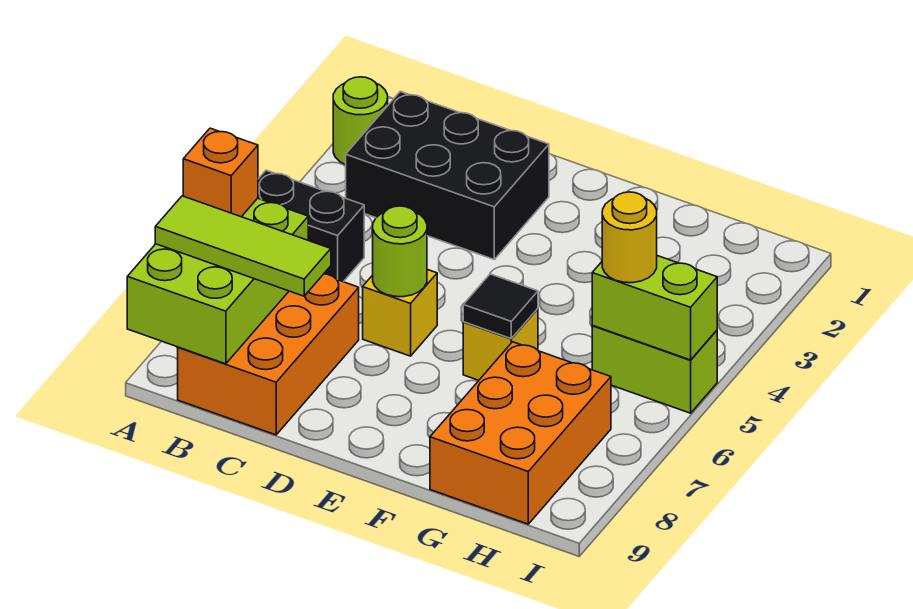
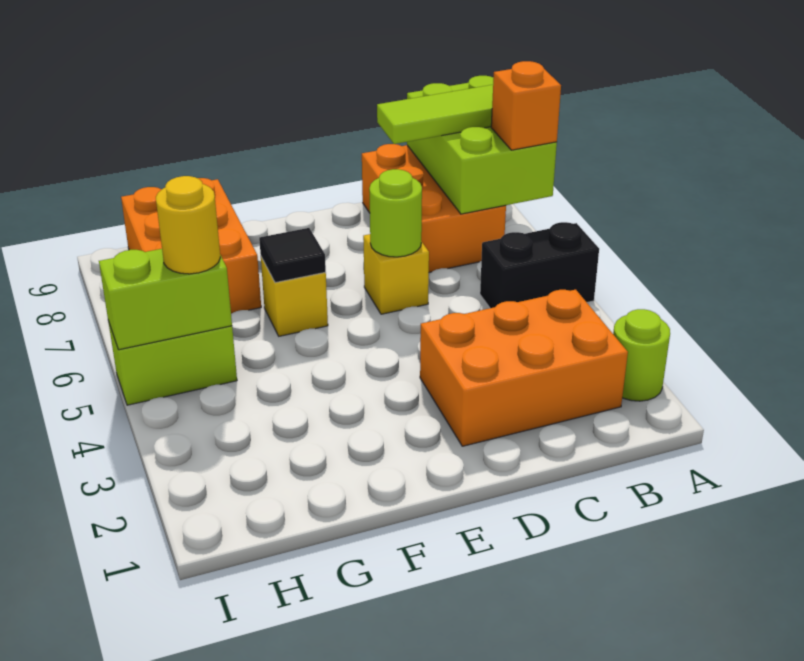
black 2x3 brick [346,92,549,259] -> orange 2x3 brick [420,290,628,446]

